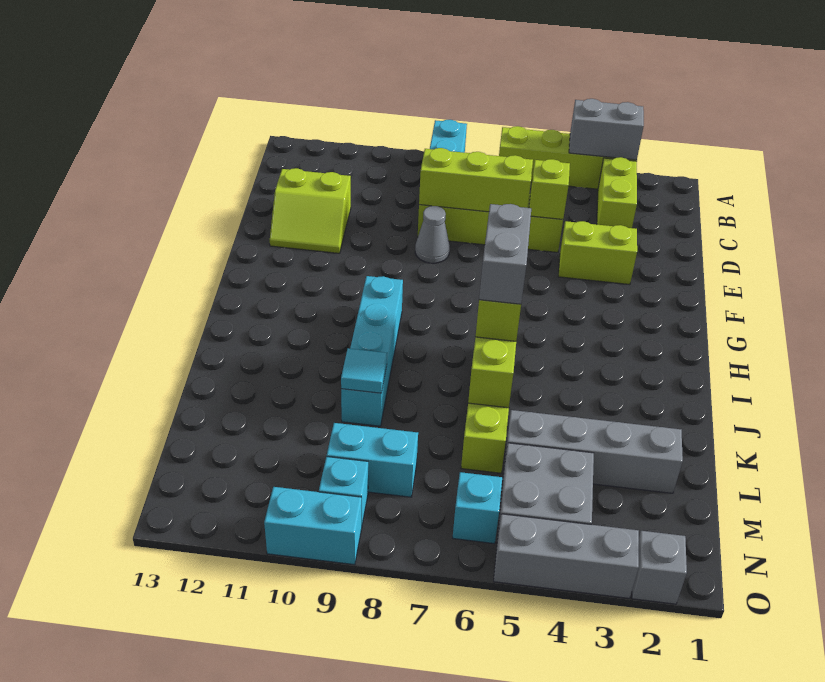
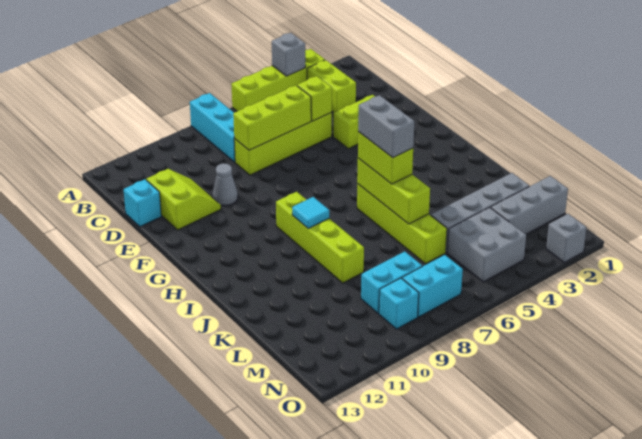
grey 1x2 brick [569,99,644,160] -> grey 1x1 brick [272,33,305,76]
lime 2x2 slope [270,168,351,253] -> lime 2x2 slope turned to [146,169,221,230]
grey 1x1 cone [415,206,450,263] -> grey 1x1 cone moved to [212,163,238,206]
cyan 1x4 brick [341,276,403,426] -> lime 1x4 brick [276,192,364,283]
cyan 1x1 tile [341,348,387,393] -> cyan 1x1 tile moved to [292,197,329,229]
cyan 1x1 brick [453,472,502,544] -> cyan 1x1 brick moved to [124,179,161,227]
grey 1x3 brick [494,514,639,598] -> grey 1x3 brick moved to [491,176,568,234]
cyan 1x2 brick [264,487,362,565] -> cyan 1x2 brick moved to [402,255,463,317]

